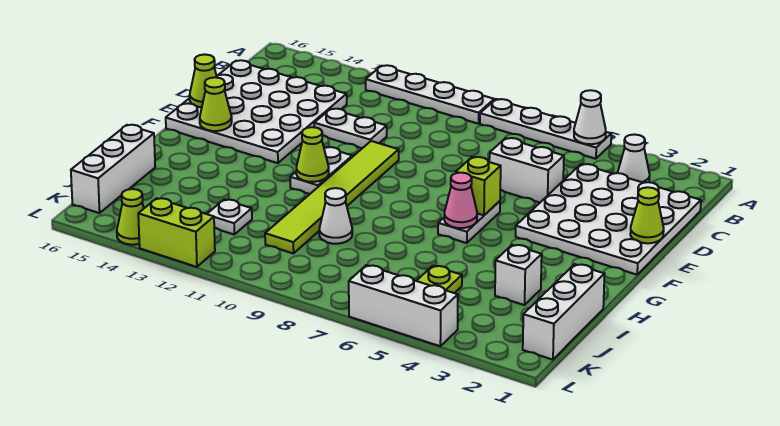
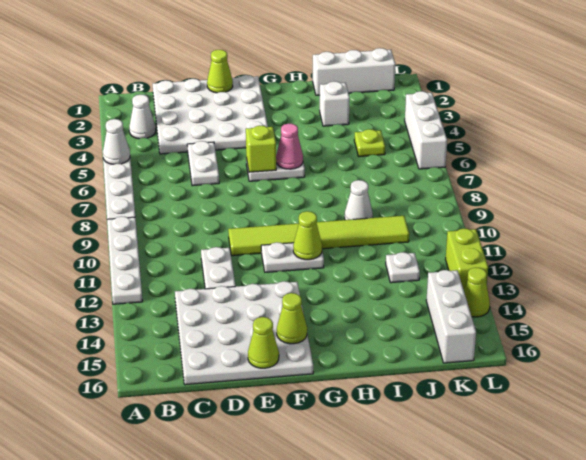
white 1x2 brick [489,138,564,203] -> white 1x2 plate [187,141,219,186]
white 1x3 brick [71,125,155,213] -> white 1x3 brick turned to [426,270,476,363]

